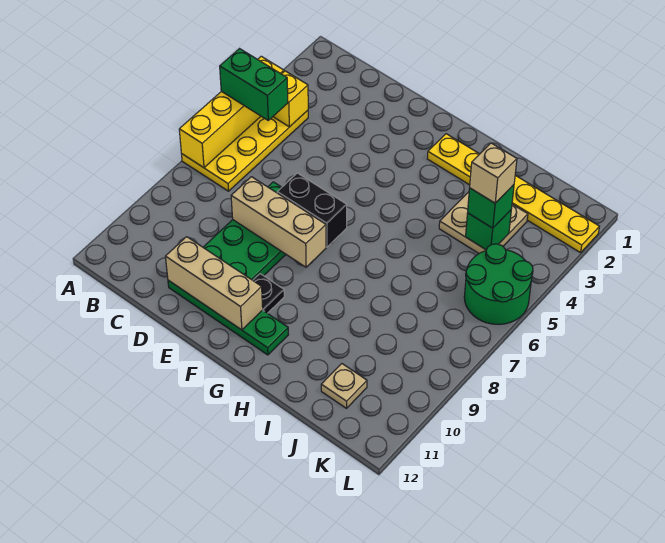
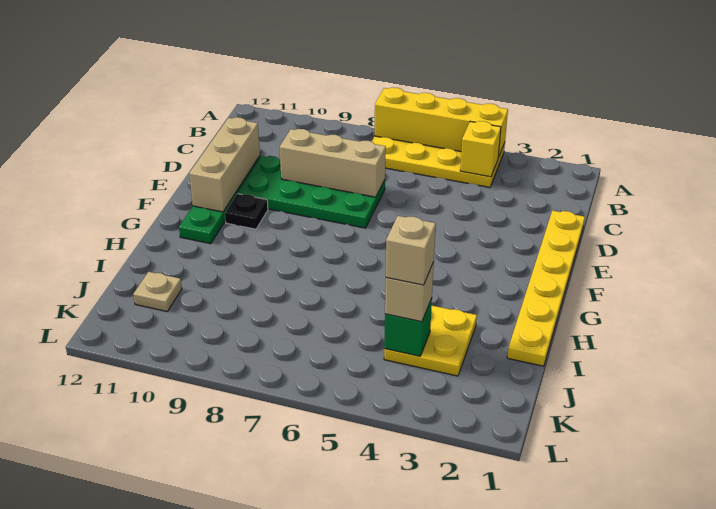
green 1x2 brick [220,49,288,120] -> none
tan 1x3 brick [231,177,326,267] -> tan 1x3 brick turned to [280,129,386,197]
black 1x2 brick [277,173,347,247] -> none
yellow 1x6 plate [427,134,599,253] -> yellow 1x6 plate moved to [507,211,585,366]
tan 2x2 plate [439,192,528,253] -> yellow 2x2 plate [384,306,477,376]
green 1x1 brick [468,185,514,228] -> tan 1x1 brick [385,262,434,322]
green 2x2 round brick [464,244,533,324] -> none

